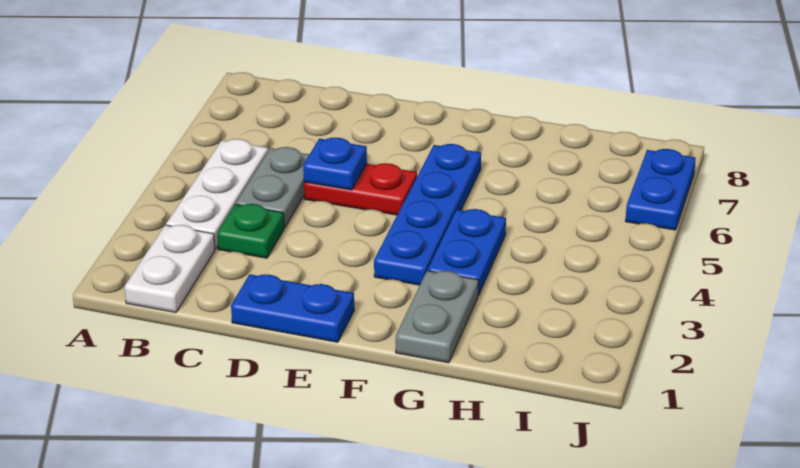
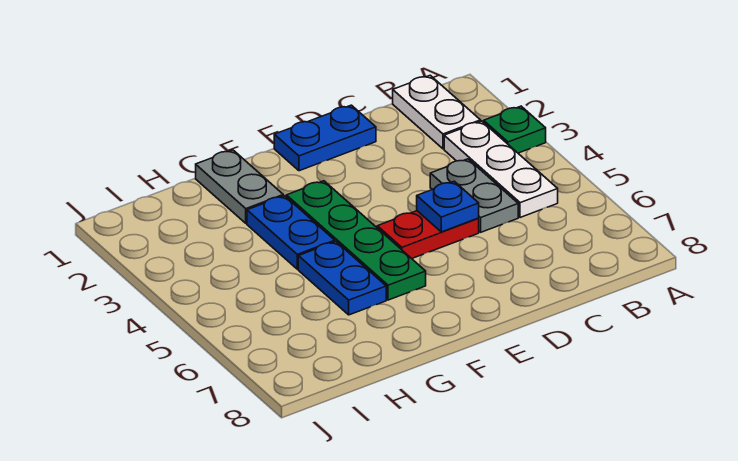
green 1x1 plate [217,204,284,258] -> green 1x1 plate moved to [484,106,546,153]
blue 1x4 plate [374,144,481,285] -> green 1x4 plate [286,181,426,300]
blue 1x2 plate [625,149,696,230] -> blue 1x2 plate moved to [298,242,386,315]

